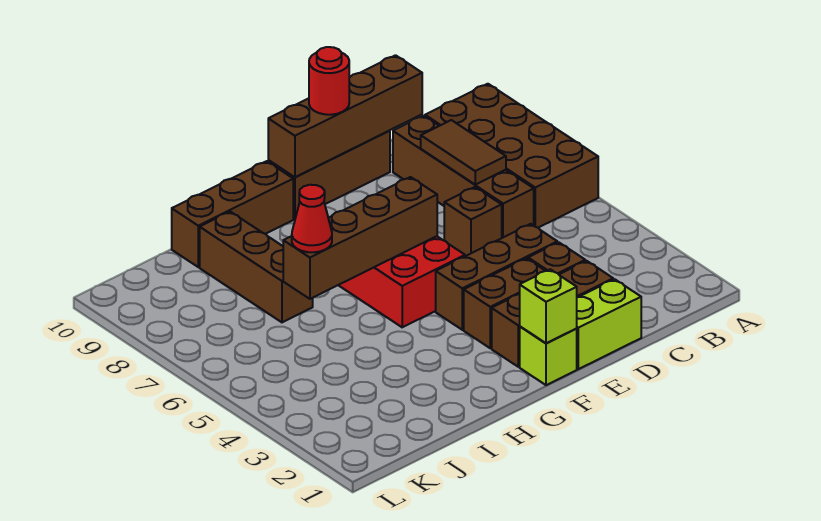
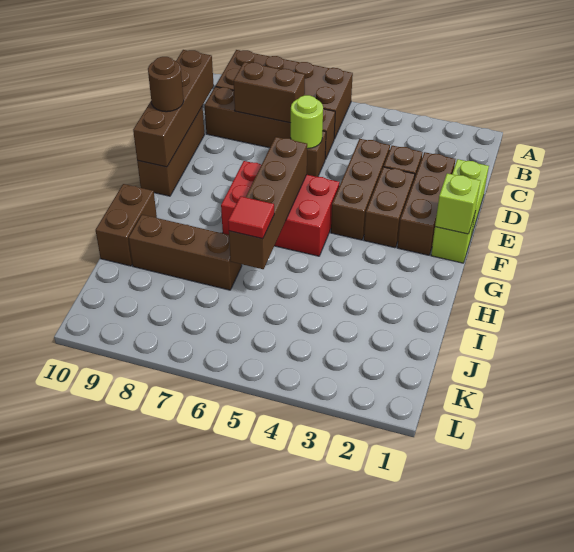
brown 1x2 tile [421,120,506,185] -> brown 1x2 brick [234,62,305,123]
none -> lime 1x1 round brick [291,95,323,149]
red 1x1 round brick [309,47,349,115] -> brown 1x1 round brick [148,57,184,112]
brown 1x3 brick [172,161,293,267] -> brown 1x2 brick [96,184,157,266]
red 1x1 cone [292,185,332,252] -> red 1x1 tile [228,196,274,239]

